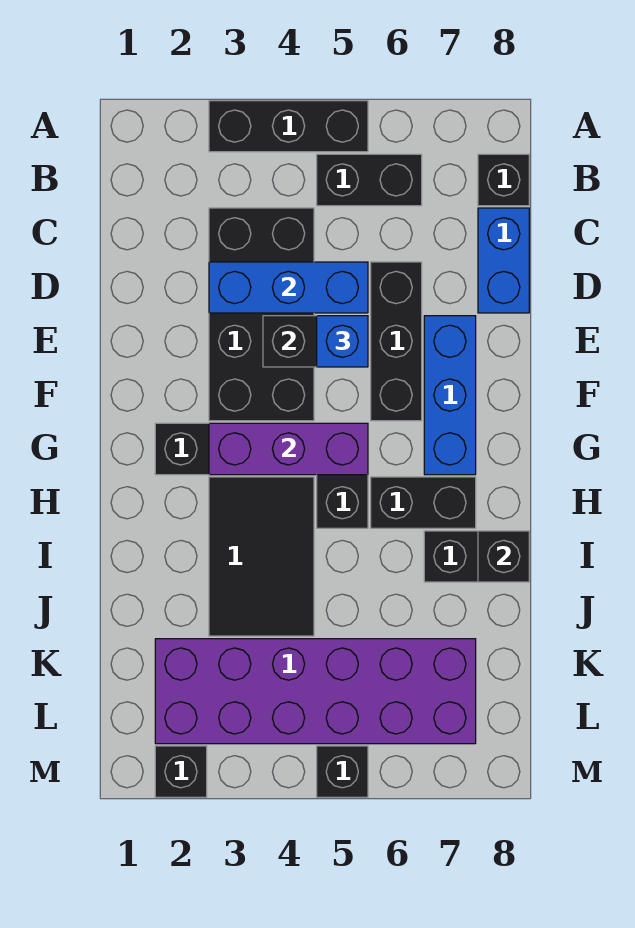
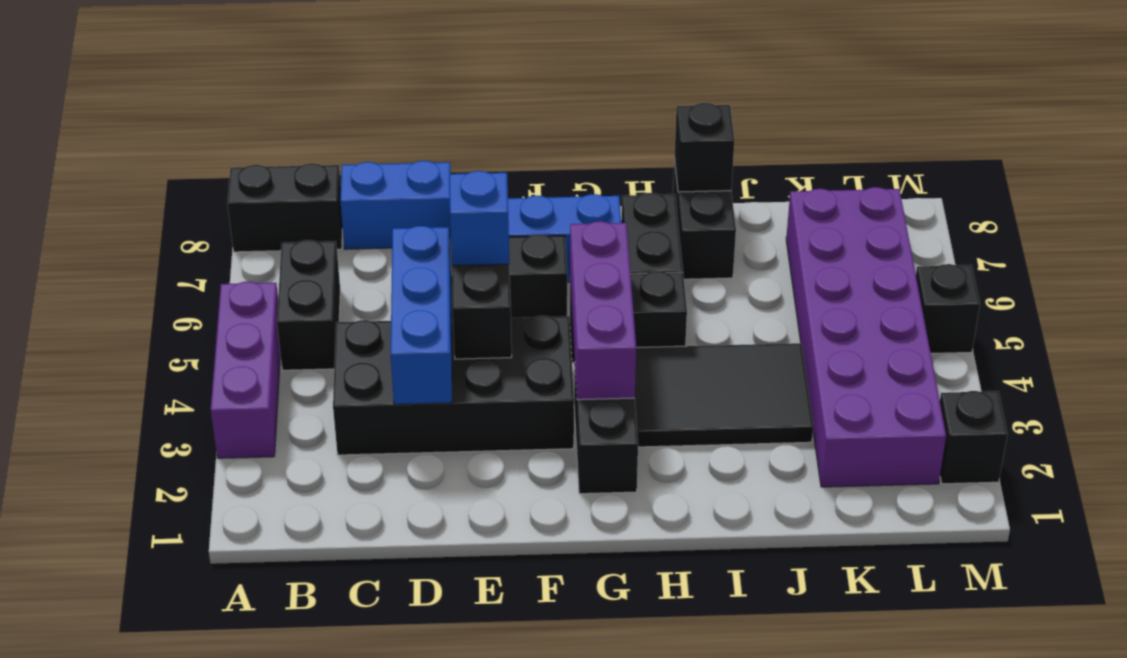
black 1x3 brick [209,101,368,152] -> purple 1x3 brick [211,282,280,458]
black 1x1 brick [478,154,529,206] -> black 1x2 brick [227,163,343,252]

